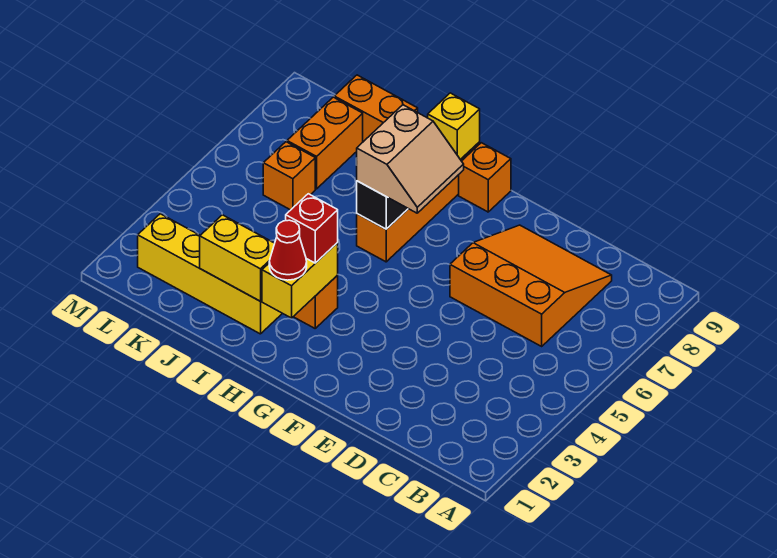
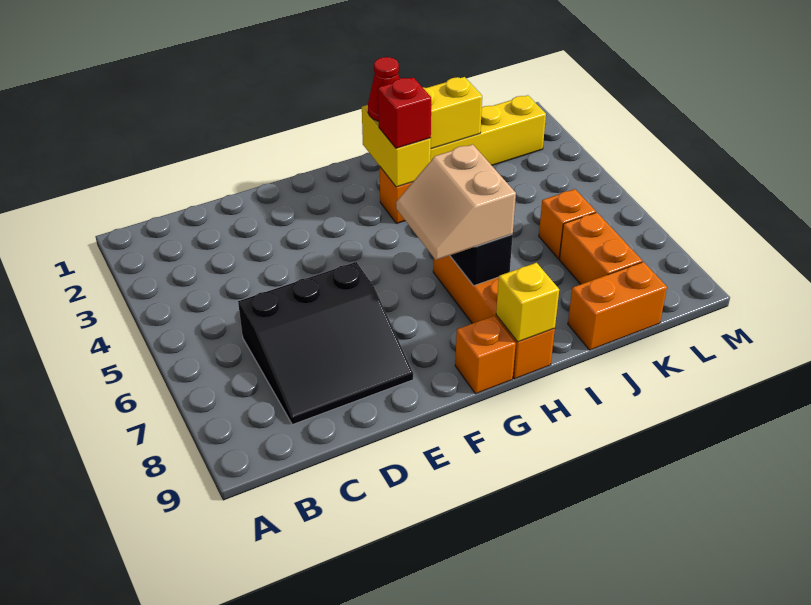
orange 3x3 slope [450,225,612,346] -> black 3x3 slope [238,262,413,424]

